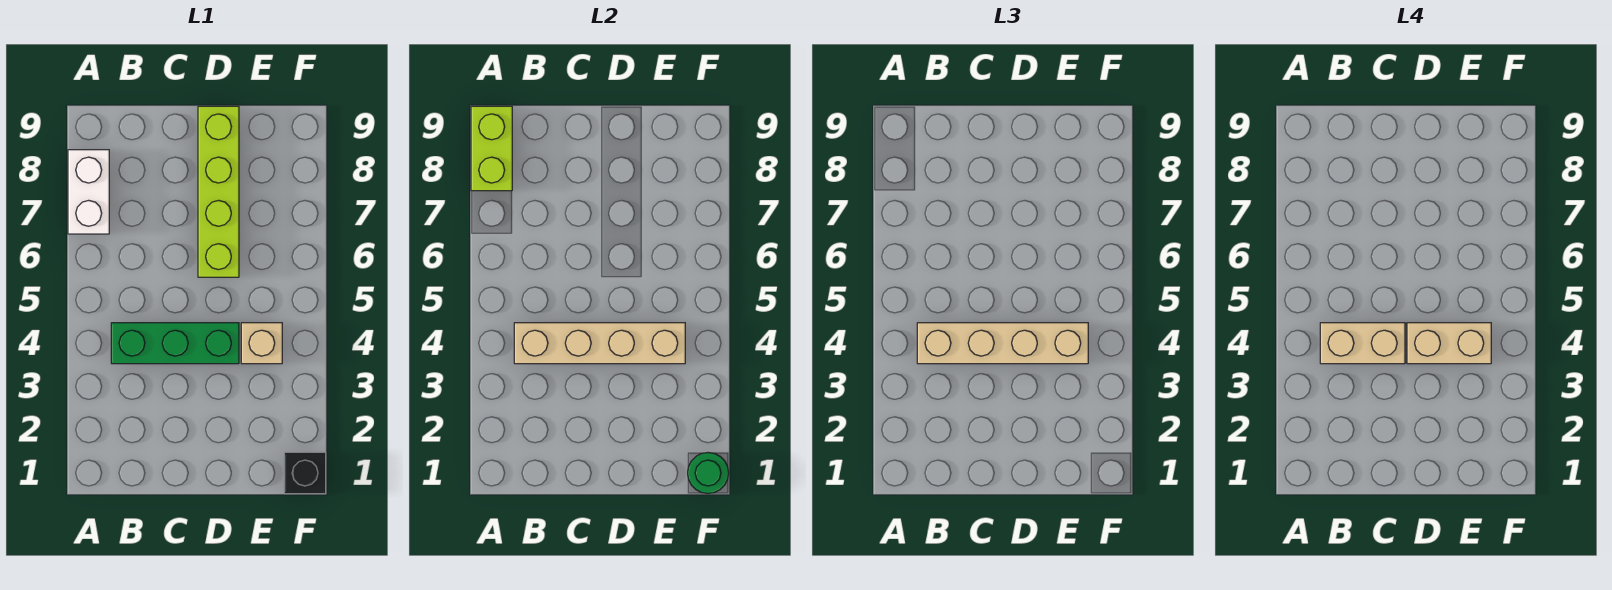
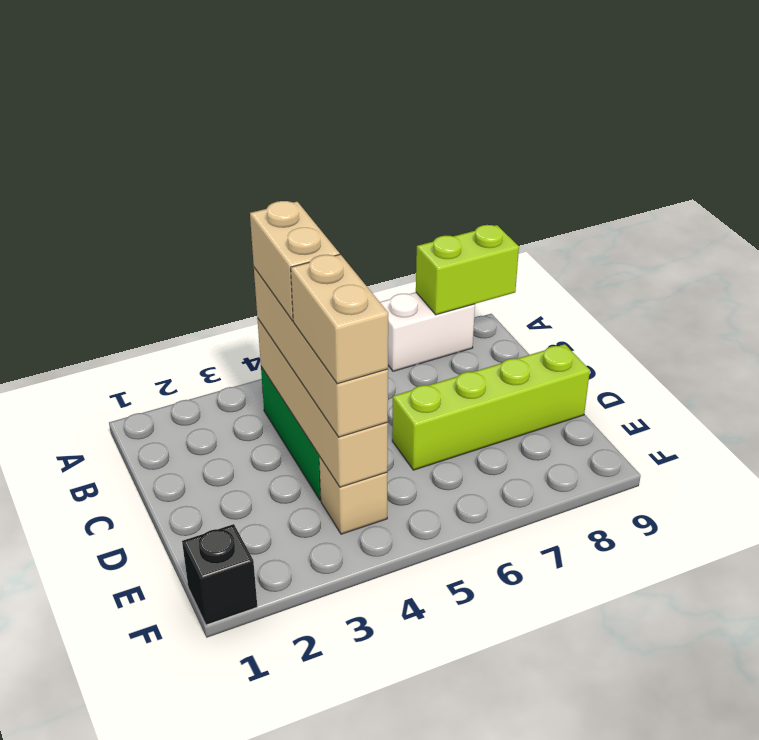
green 1x1 round brick [688,453,729,494] -> none

